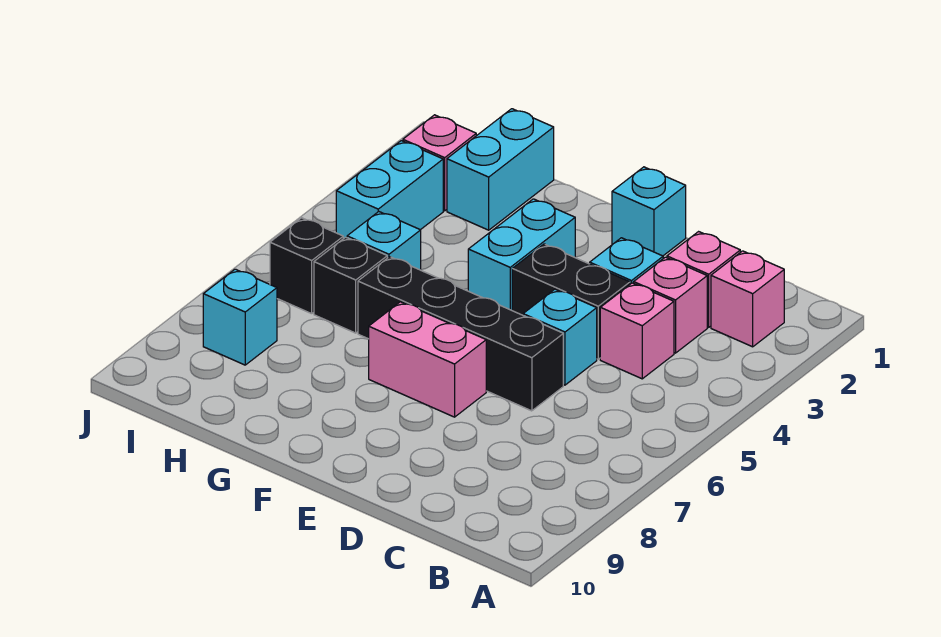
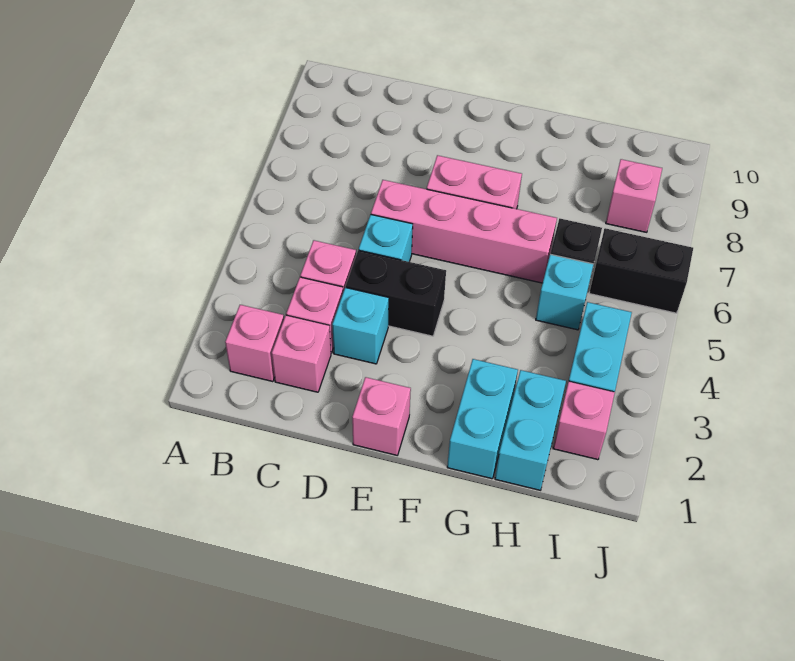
black 1x4 brick [358,257,563,411] -> pink 1x4 brick [371,180,557,283]
cyan 1x1 brick [612,167,686,256] -> pink 1x1 brick [352,377,411,455]
cyan 1x2 brick [468,199,575,310] -> cyan 1x2 brick moved to [447,359,518,479]
black 1x1 brick [270,218,343,314] -> black 1x2 brick [589,228,693,313]
cyan 1x1 brick [203,269,277,365] -> pink 1x1 brick [606,159,662,232]

